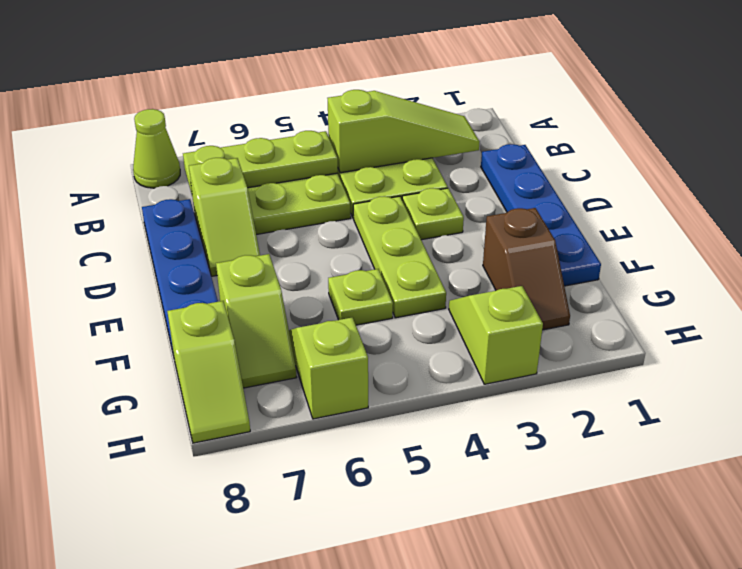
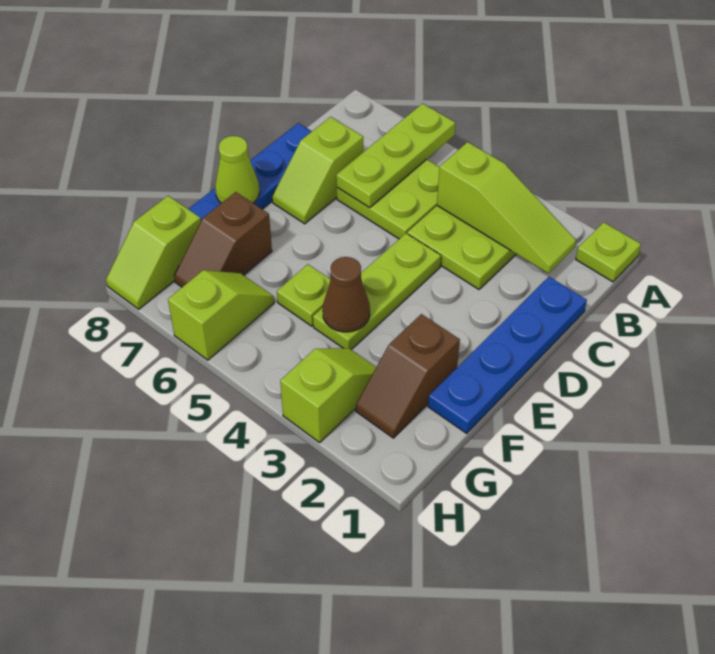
lime 1x1 cone [133,109,180,188] -> lime 1x1 cone moved to [215,136,259,203]
lime 1x3 plate [183,131,338,194] -> lime 1x3 plate turned to [336,104,455,208]
lime 1x1 plate [402,188,464,240] -> lime 1x1 plate moved to [576,222,641,282]
none -> brown 1x1 cone [323,257,370,332]
lime 1x2 slope [216,254,297,388] -> brown 1x2 slope [174,192,272,287]

